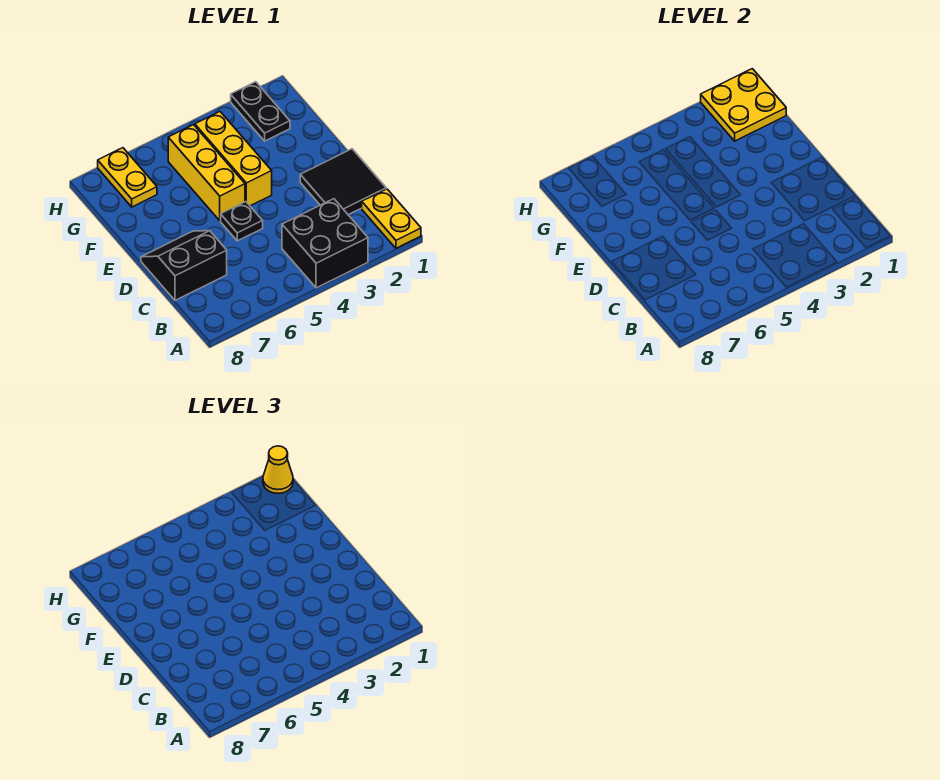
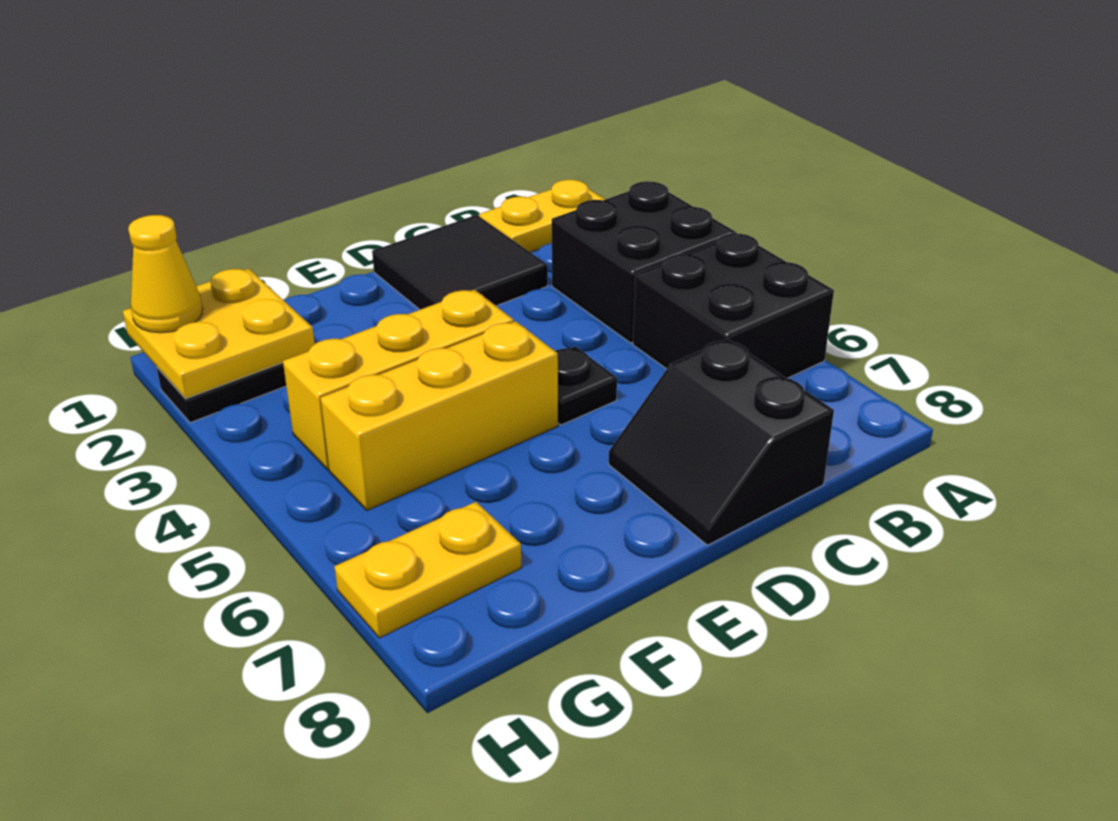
none -> black 2x2 brick [633,233,834,378]

